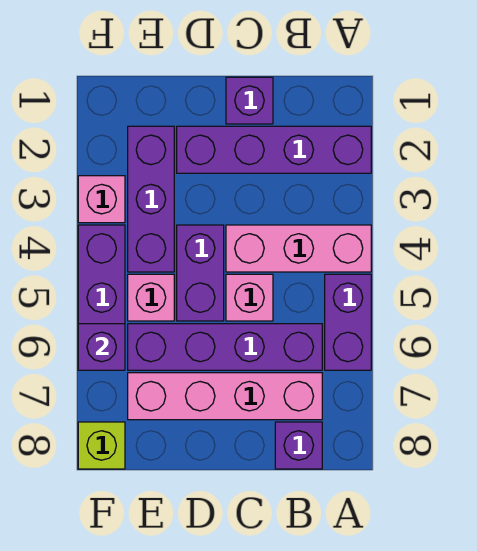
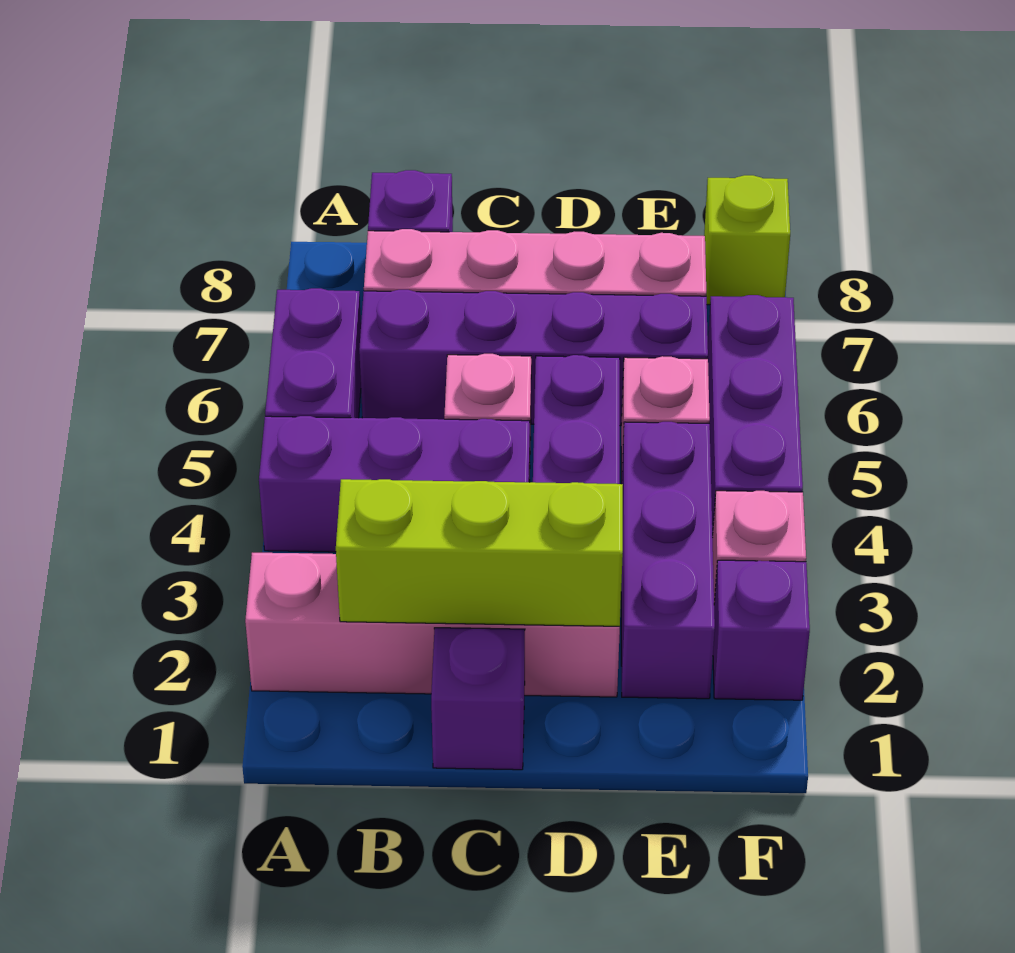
purple 1x4 brick [177,126,371,173] -> pink 1x4 brick [245,553,620,697]
pink 1x3 brick [226,225,371,272] -> purple 1x3 brick [259,416,530,552]
none -> lime 1x3 brick [336,479,623,626]
purple 1x1 brick [78,324,125,370] -> purple 1x1 brick moved to [713,560,810,700]

